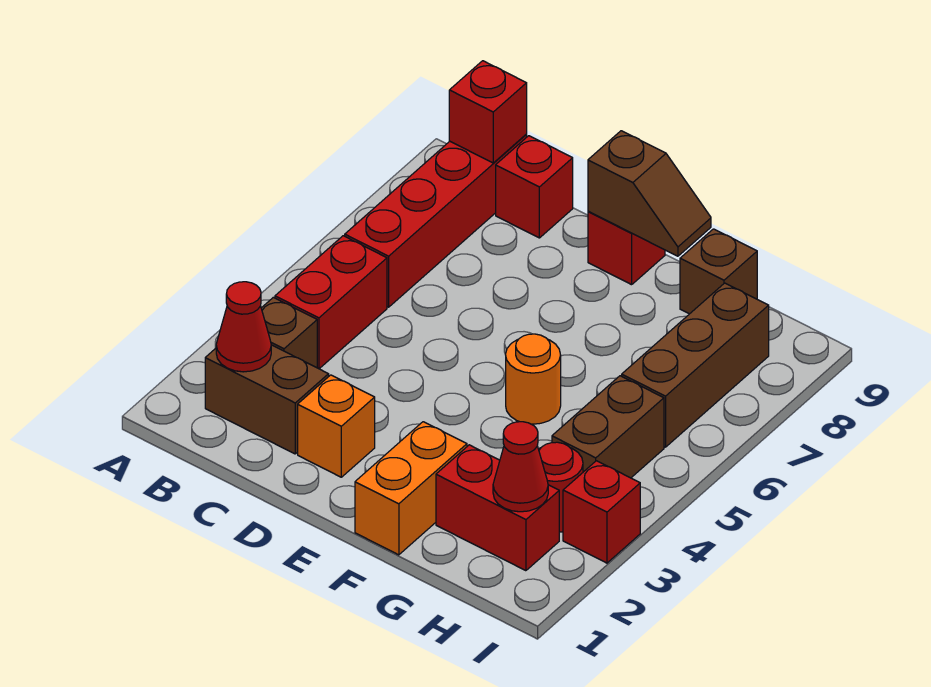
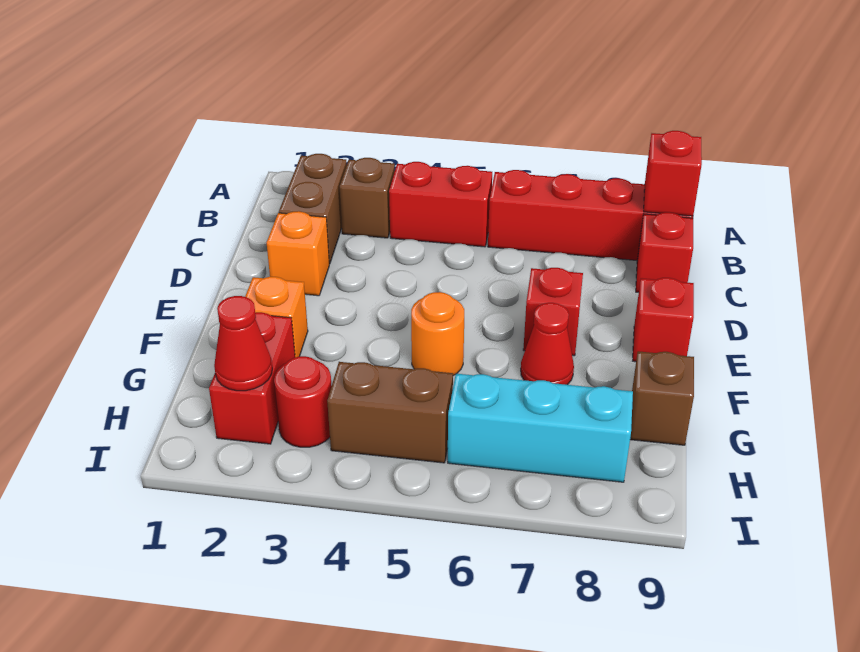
red 1x1 cone [216,282,271,372] -> red 1x1 cone moved to [521,303,574,385]
brown 1x2 slope [588,131,711,256] -> none
orange 1x2 brick [355,422,467,555] -> orange 1x1 brick [245,277,308,357]
brown 1x3 brick [622,283,769,447] -> cyan 1x3 brick [448,374,633,482]
red 1x1 brick [563,461,640,563] -> red 1x1 brick moved to [523,268,583,356]

